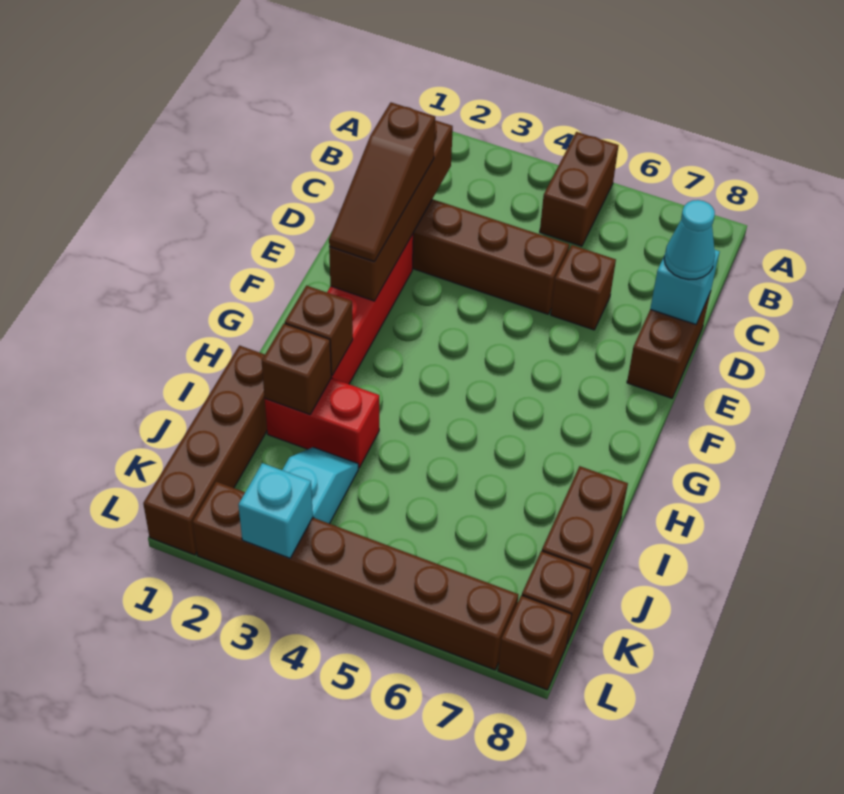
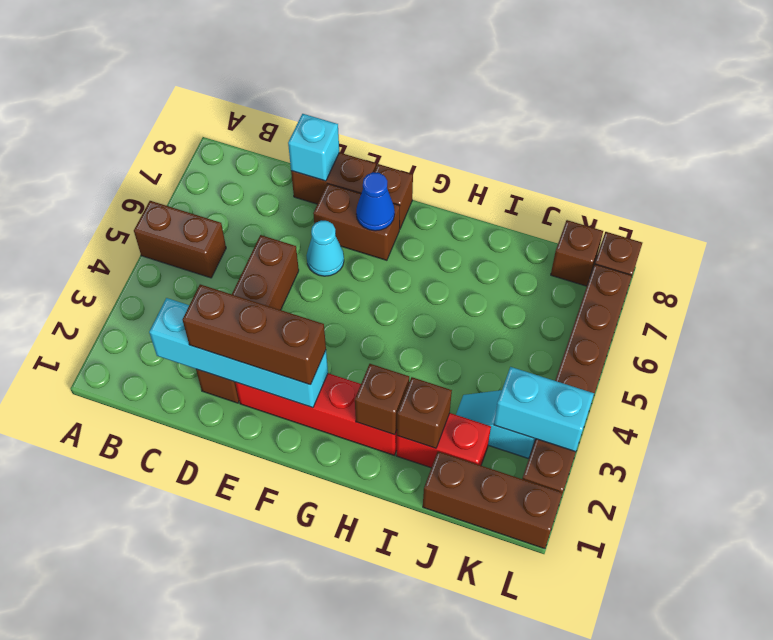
brown 1x4 brick [329,120,453,301] -> cyan 1x4 brick [149,298,328,408]
brown 1x3 slope [329,103,435,262] -> brown 1x3 brick [183,284,326,385]
brown 1x1 brick [551,245,616,330] -> brown 1x1 brick moved to [374,164,413,229]
cyan 1x1 cone [664,200,715,279] -> cyan 1x1 cone moved to [306,221,344,276]
none -> blue 1x1 cone [356,172,395,231]
brown 1x4 brick [143,346,267,555] -> brown 1x3 brick [423,451,563,549]
red 1x2 brick [265,378,379,468] -> red 1x2 brick turned to [396,413,491,468]
brown 1x2 brick [542,466,628,599] -> brown 1x2 brick moved to [313,183,400,260]
cyan 1x1 brick [239,463,313,558] -> cyan 1x2 brick [494,367,594,452]

